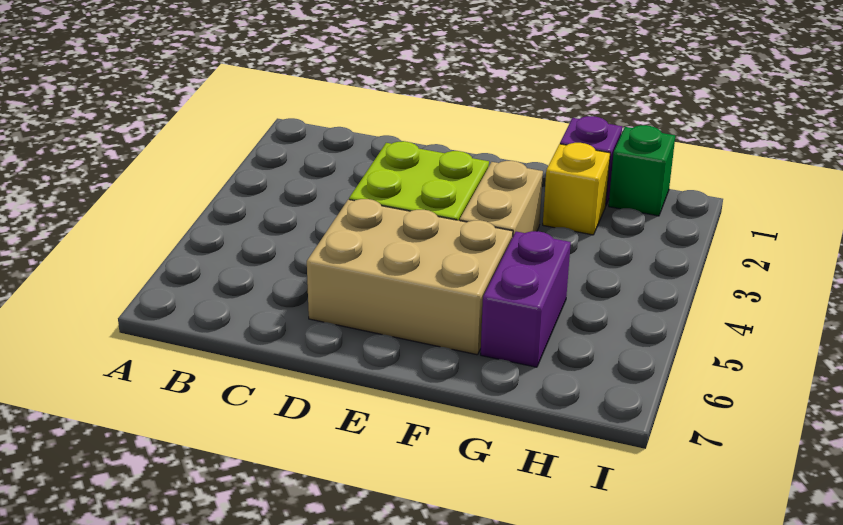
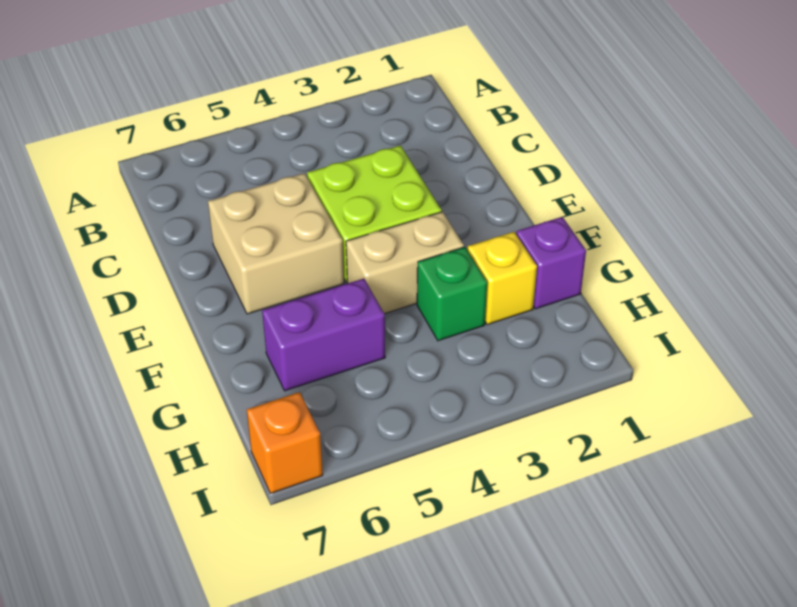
tan 2x3 brick [307,199,513,355] -> tan 2x2 brick [208,173,344,314]
green 1x1 brick [609,125,675,216] -> green 1x1 brick moved to [417,247,487,341]
none -> orange 1x1 brick [247,392,323,494]

